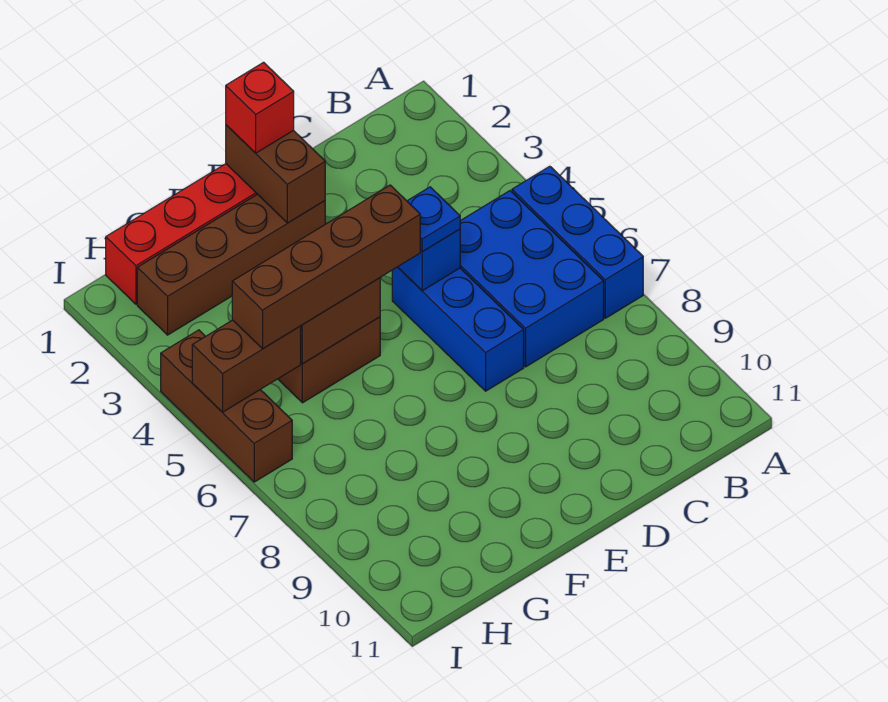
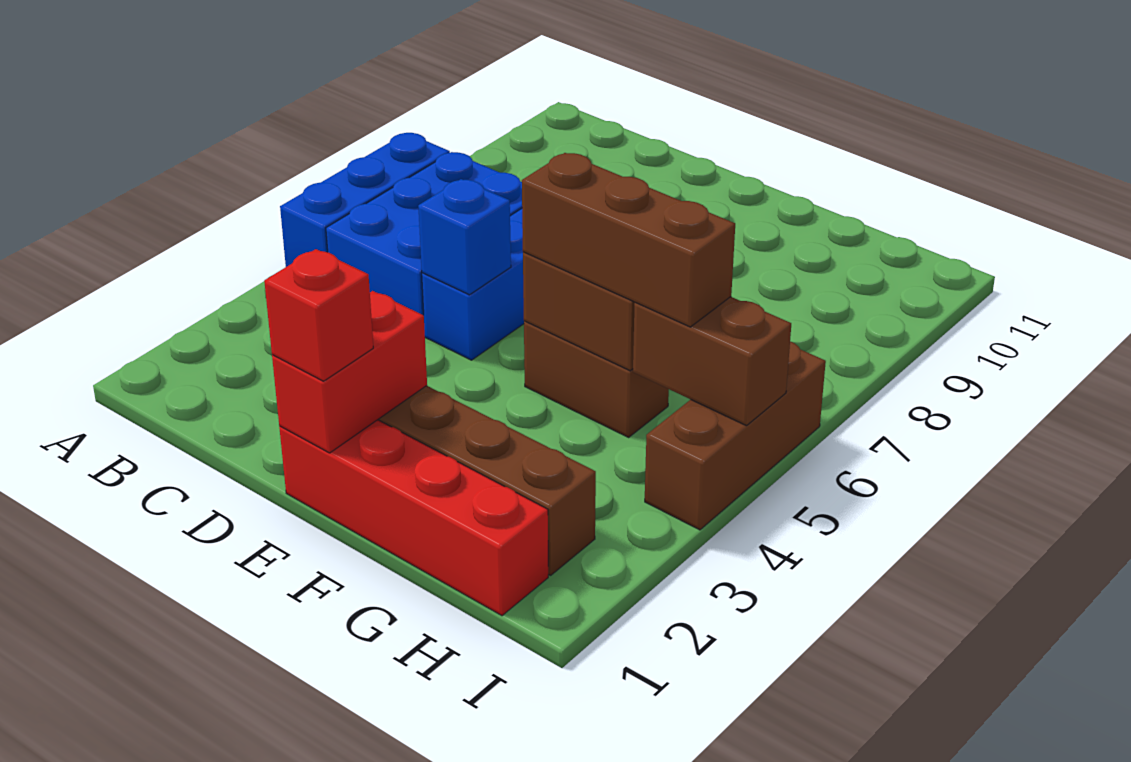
blue 1x1 plate [407,187,460,251] -> none
brown 1x2 brick [226,125,325,223] -> red 1x2 brick [272,291,427,453]
brown 1x4 brick [232,185,420,349] -> brown 1x3 brick [522,153,735,327]

